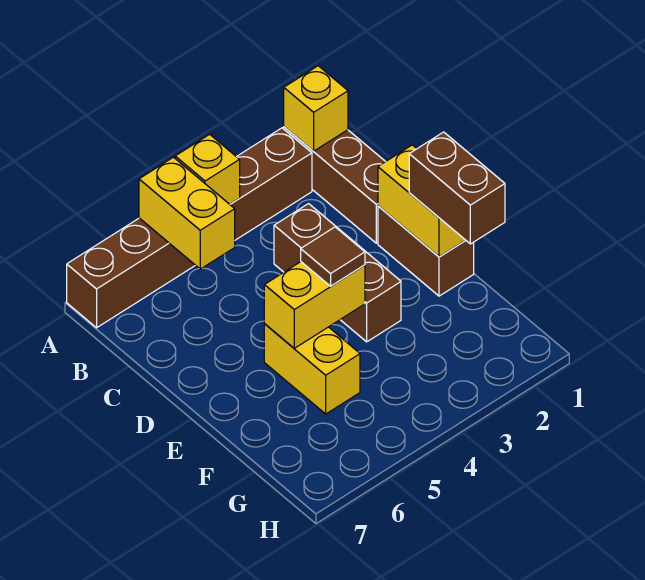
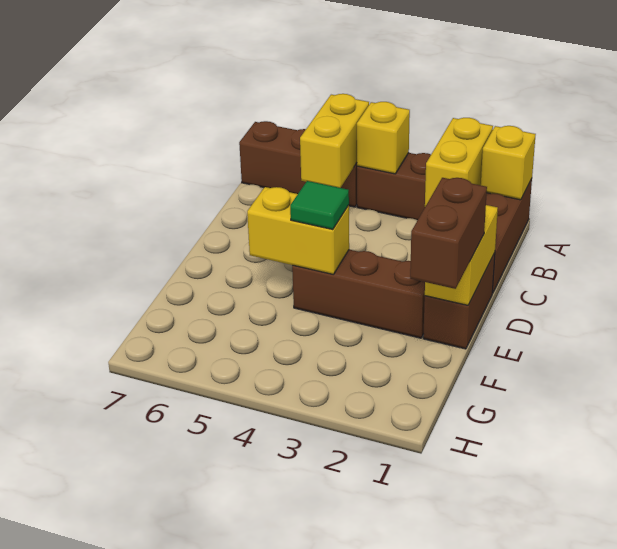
brown 1x3 brick [274,204,401,342] -> brown 1x3 brick turned to [292,250,425,338]
brown 1x1 tile [301,227,365,286] -> green 1x1 tile [290,181,349,230]
yellow 1x2 brick [264,324,360,414] -> yellow 1x2 brick moved to [425,118,493,207]

